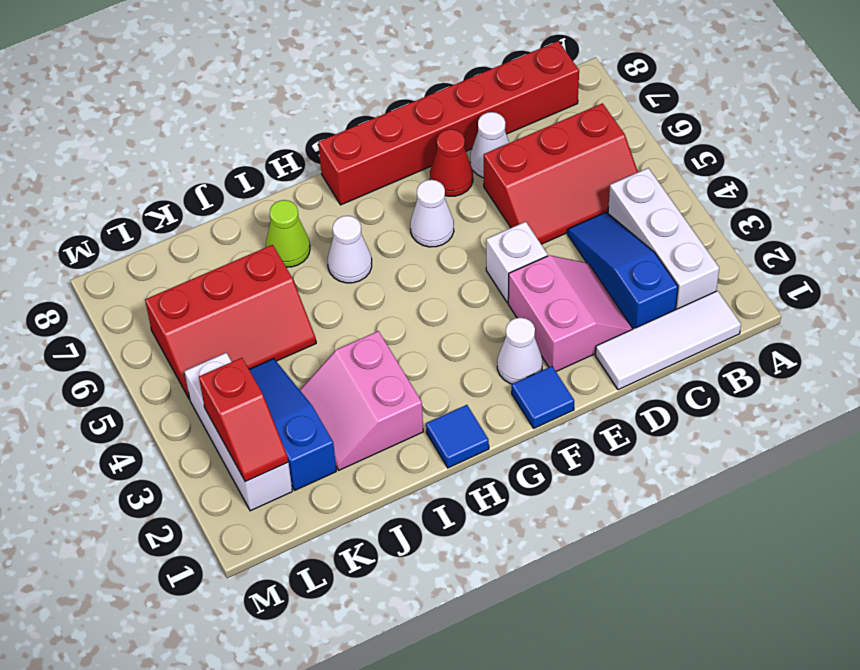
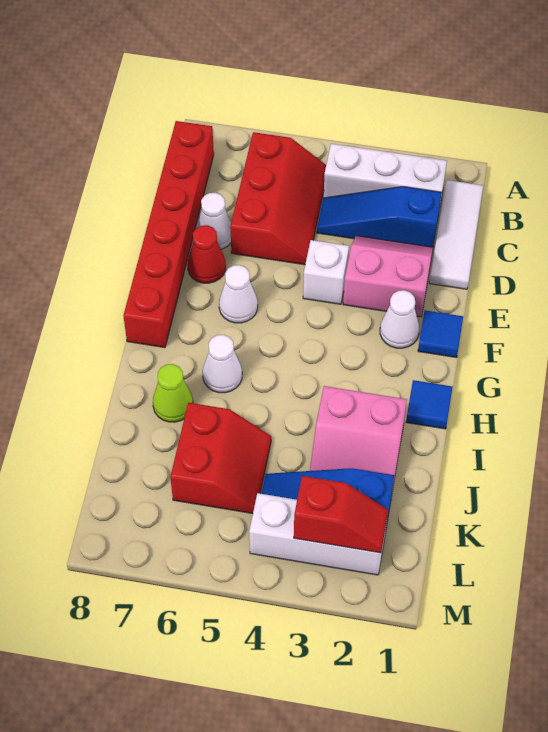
red 2x3 slope [145,245,316,399] -> red 2x2 slope [170,403,271,514]

